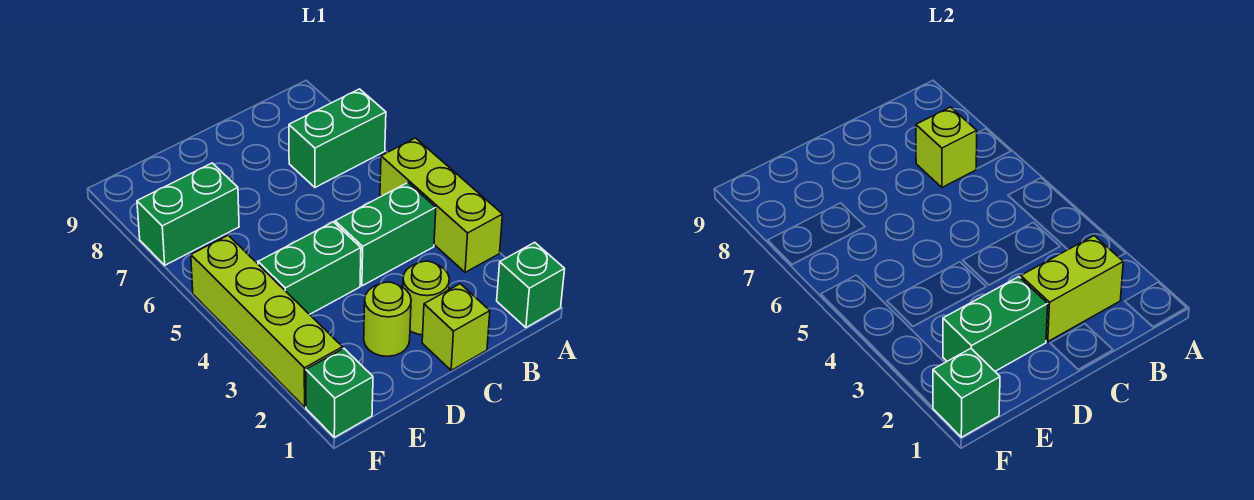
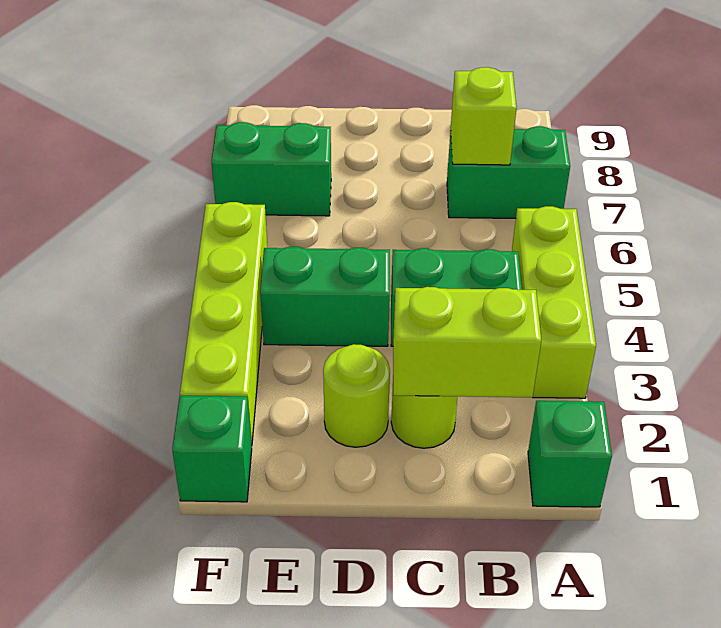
lime 1x1 brick [422,284,490,370] -> none
green 1x2 brick [943,277,1048,371] -> none
green 1x1 brick [933,349,1000,437] -> none

